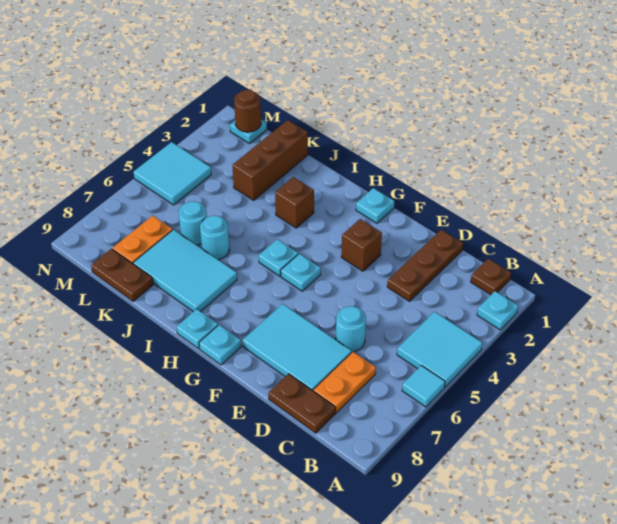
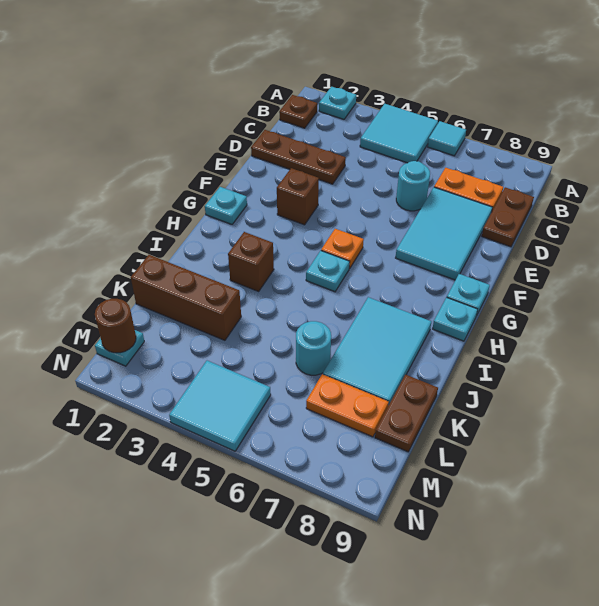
cyan 1x1 plate [281,254,321,291] -> orange 1x1 plate [321,229,364,269]
cyan 1x1 round brick [200,216,229,259] -> none

